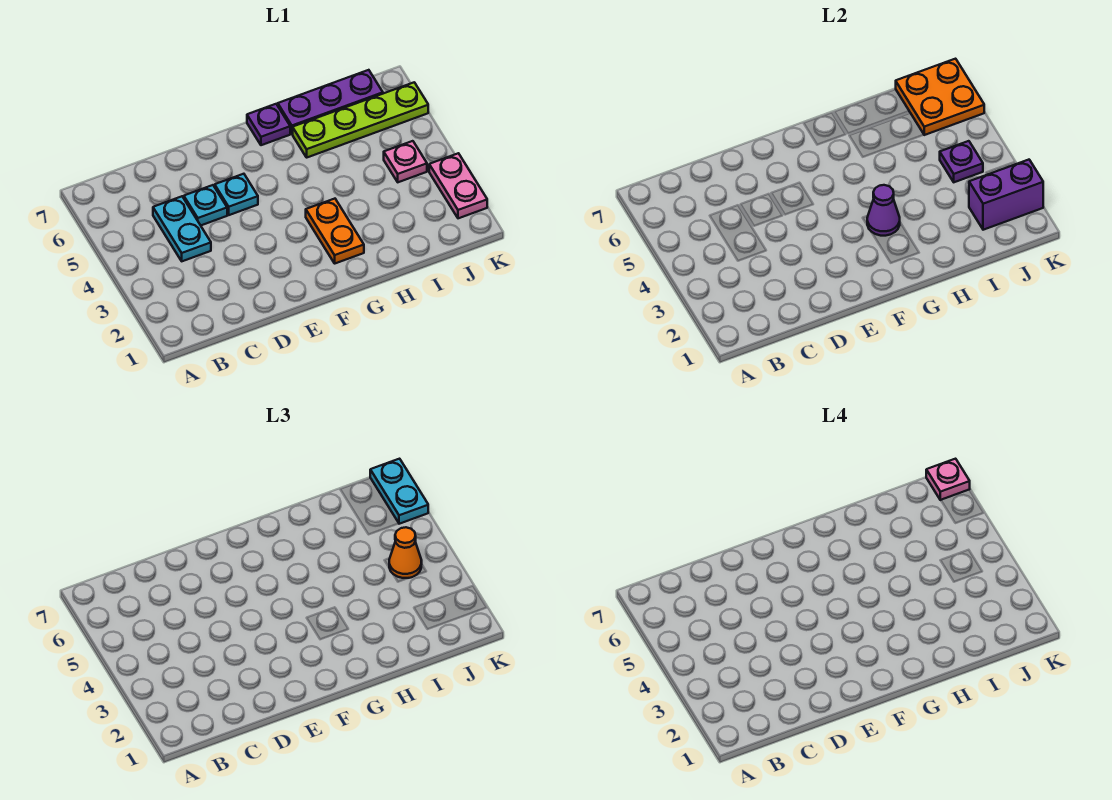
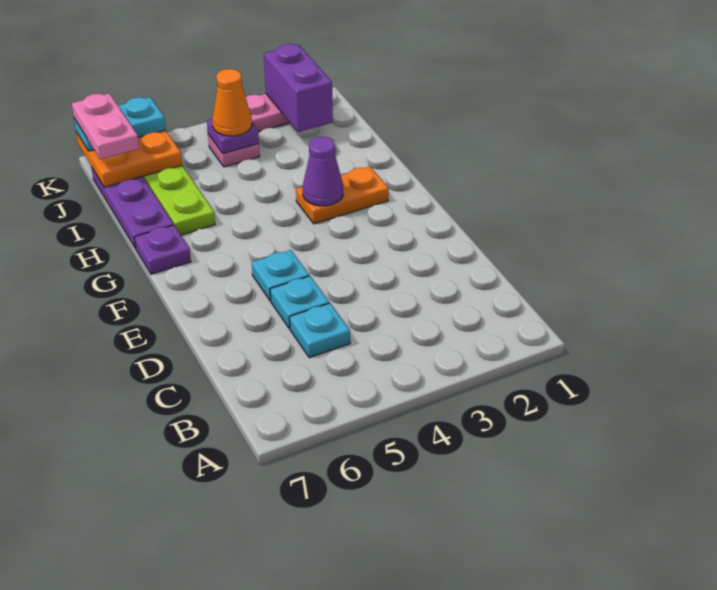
cyan 1x2 plate [153,196,211,261] -> cyan 1x1 plate [290,303,350,358]
pink 1x1 plate [926,459,970,500] -> pink 1x2 plate [72,93,139,159]

